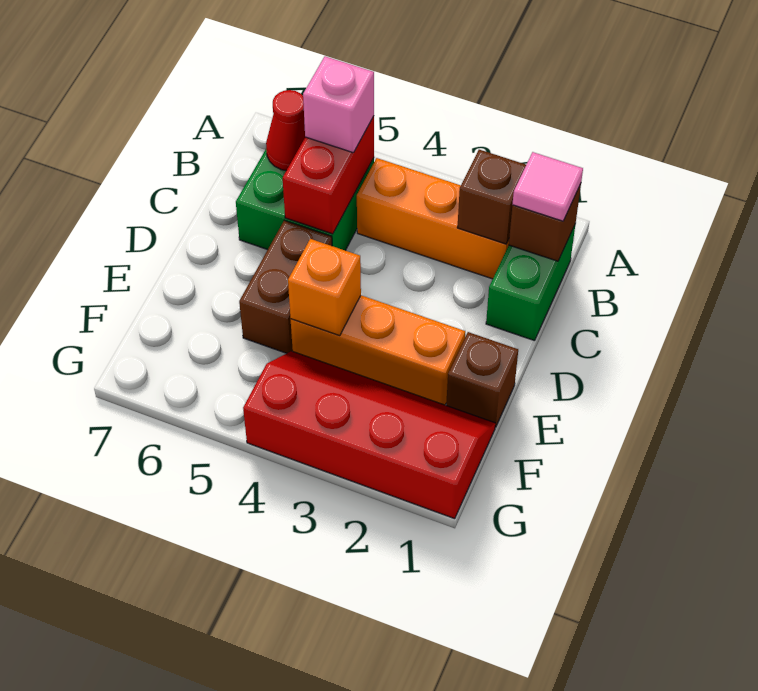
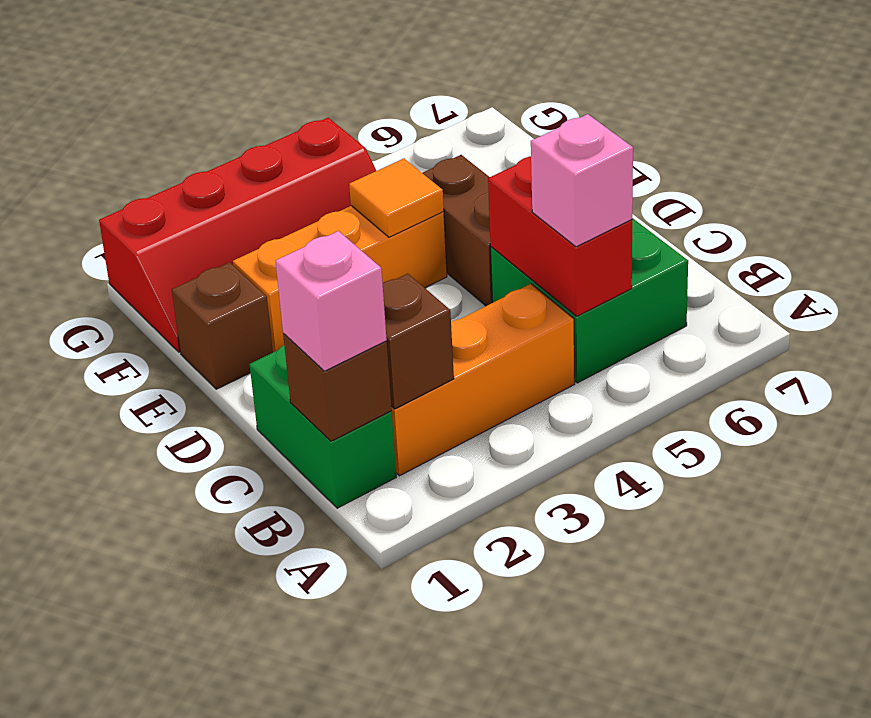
pink 1x1 tile [512,152,583,221] -> pink 1x1 brick [276,231,387,371]
red 1x1 cone [266,90,305,171] -> none
orange 1x1 brick [288,239,361,336] -> orange 1x1 tile [349,159,444,237]

